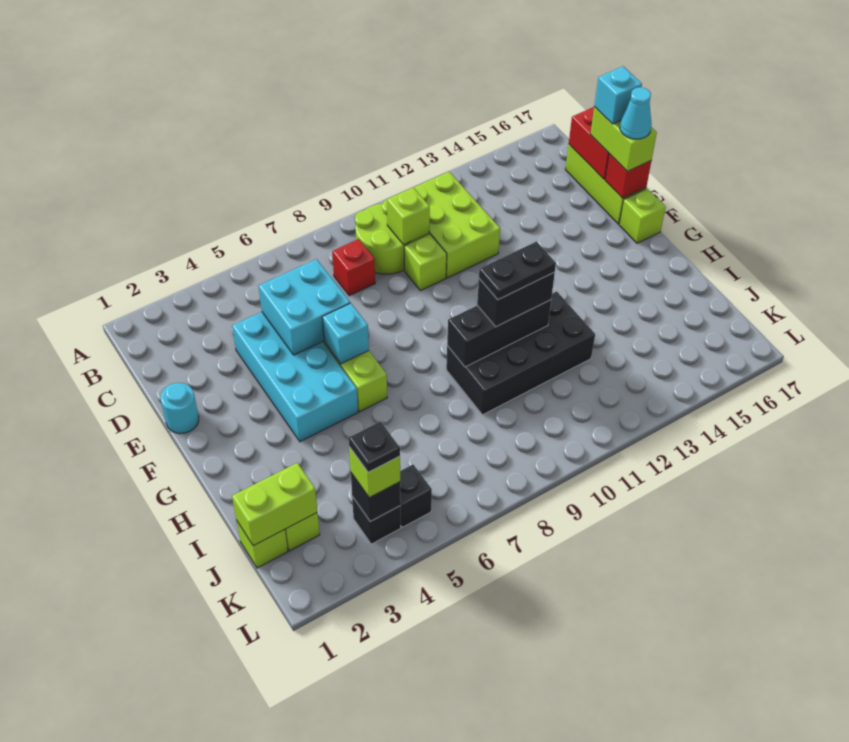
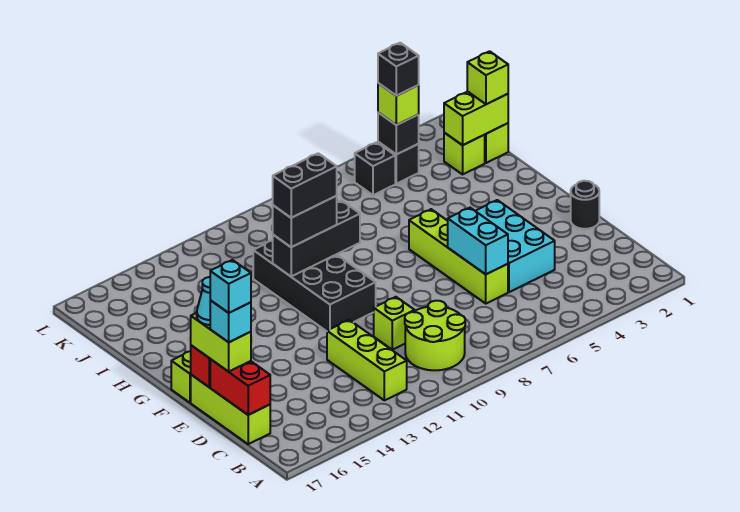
lime 2x3 brick [413,172,500,278] -> lime 1x3 brick [327,320,407,400]
red 1x1 brick [332,239,375,296] -> none
lime 1x1 brick [387,188,430,245] -> lime 1x1 brick moved to [467,51,508,104]
cyan 2x4 brick [232,312,358,442] -> cyan 2x3 brick [476,200,555,292]
cyan 2x2 brick [259,259,350,355] -> cyan 1x2 brick [448,208,508,274]
cyan 1x1 round brick [160,383,199,434] -> black 1x1 round brick [571,181,599,229]
cyan 1x1 brick [322,303,369,364] -> cyan 1x1 brick moved to [210,260,251,313]
black 2x4 brick [446,291,595,415] -> black 2x4 brick turned to [253,241,376,331]
black 1x2 plate [479,242,556,300] -> black 1x2 brick [273,153,337,218]
black 1x1 plate [349,421,400,472] -> black 1x1 brick [378,43,419,96]

